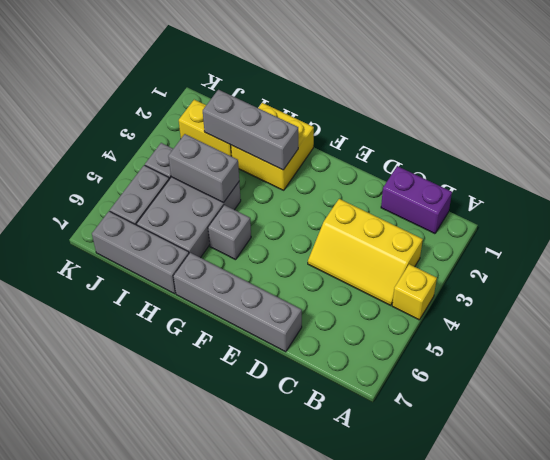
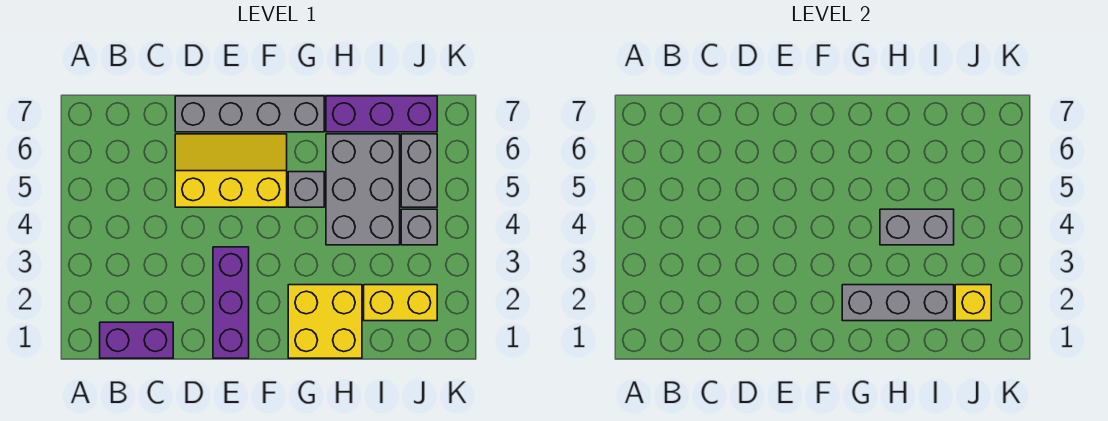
yellow 1x1 brick [392,264,437,320] -> yellow 1x1 brick moved to [955,285,991,321]
yellow 2x3 slope [308,199,423,305] -> yellow 2x3 slope moved to [175,134,287,207]
none -> purple 1x3 brick [213,247,249,358]
grey 1x3 brick [92,211,189,294] -> purple 1x3 brick [326,96,437,132]

